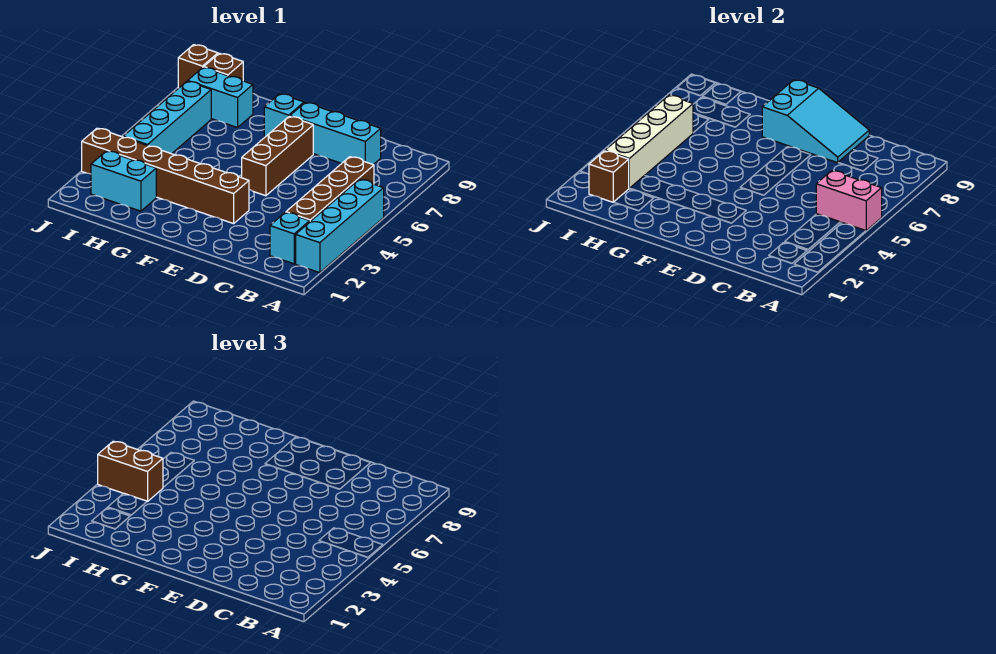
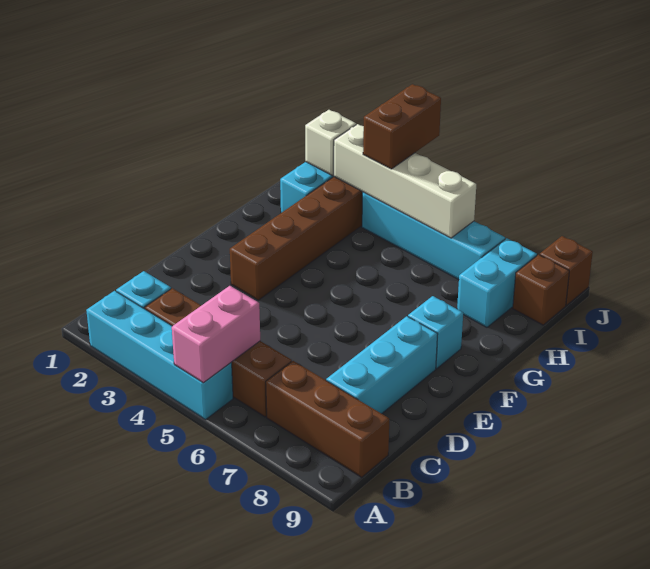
cyan 2x3 slope [762,80,869,163] -> none
brown 1x3 brick [242,116,313,196] -> brown 1x3 brick moved to [266,361,389,477]
brown 1x1 brick [589,151,629,202] -> white 1x1 brick [305,110,356,176]

